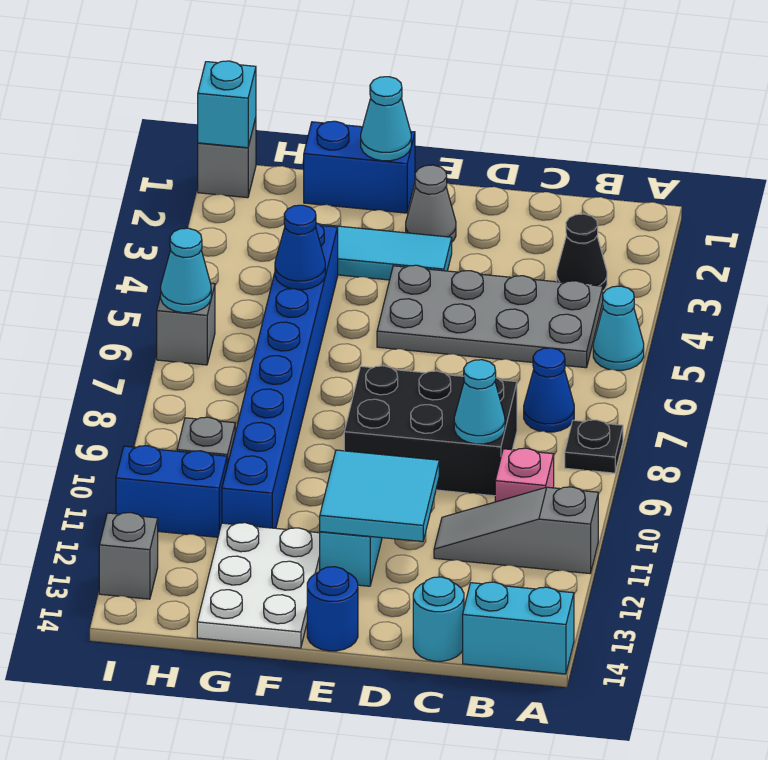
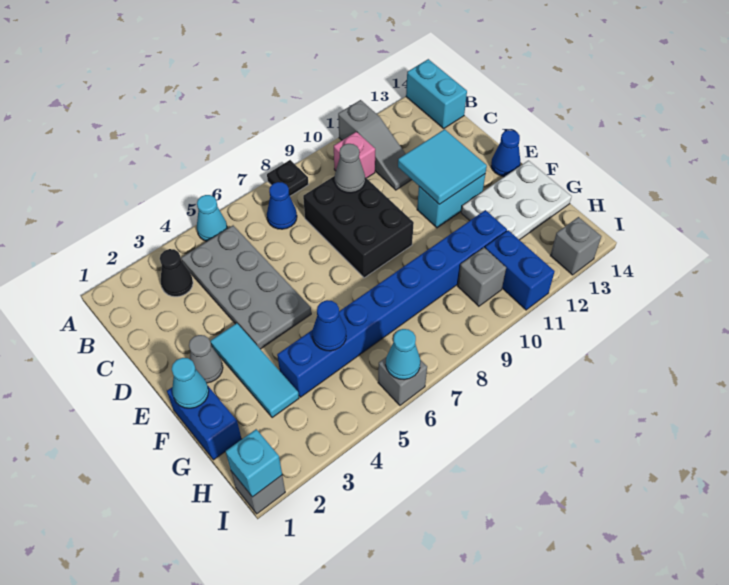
cyan 1x1 cone [454,360,505,444] -> grey 1x1 cone [335,144,365,193]
cyan 1x1 round brick [413,577,464,661] -> none
blue 1x1 round brick [307,567,358,651] -> blue 1x1 cone [491,130,520,177]

